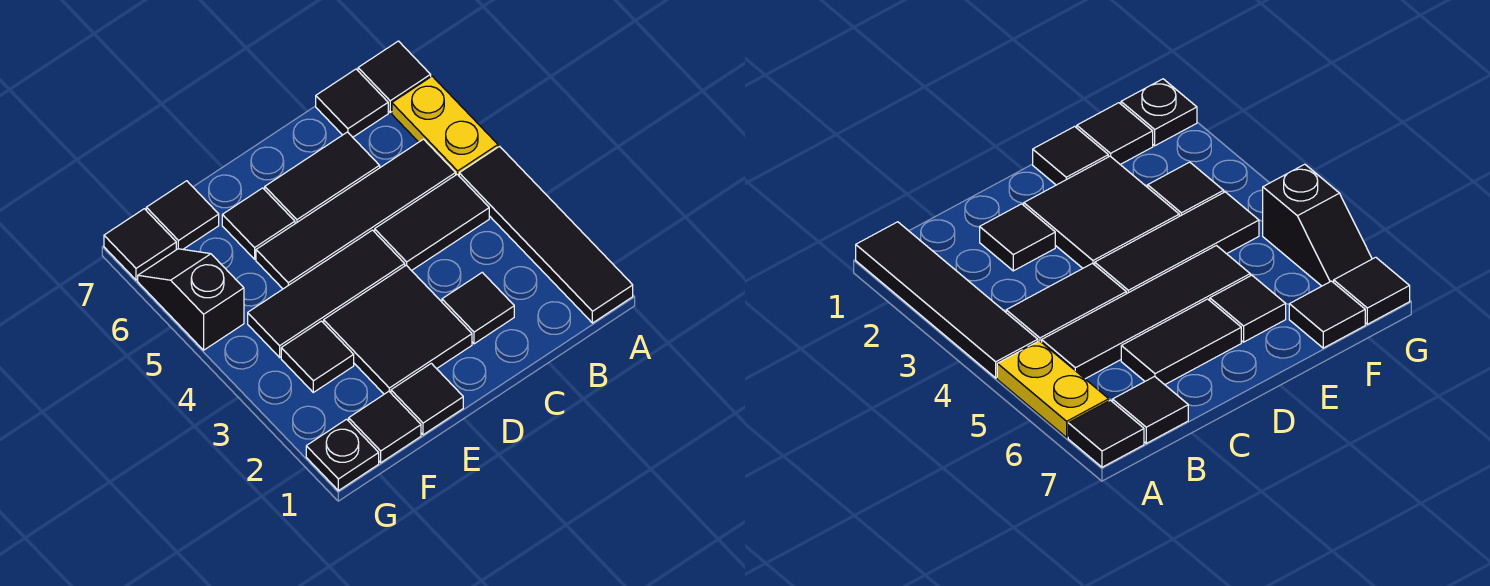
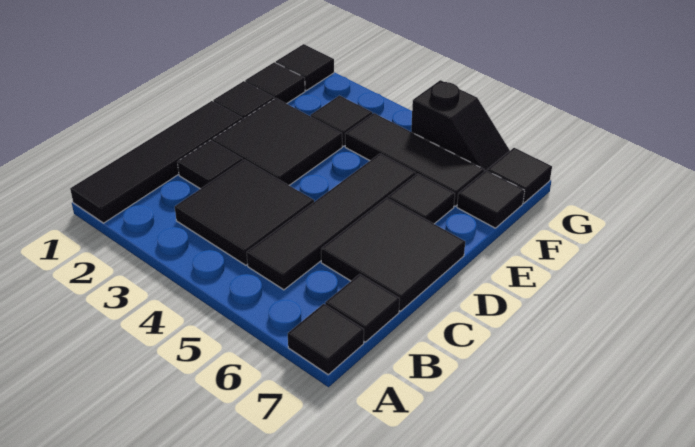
black 1x4 tile [459,146,633,323] -> black 1x4 tile turned to [70,101,242,223]
yellow 1x2 plate [392,76,498,175] -> none
black 1x2 tile [375,174,489,271] -> black 2x2 tile [175,160,314,265]
black 1x2 tile [265,132,380,224] -> black 2x2 tile [321,198,465,311]
black 1x3 tile [248,230,405,357] -> black 1x3 tile turned to [345,113,484,206]
black 1x1 plate [306,419,379,491] -> black 1x1 tile [276,44,334,91]

